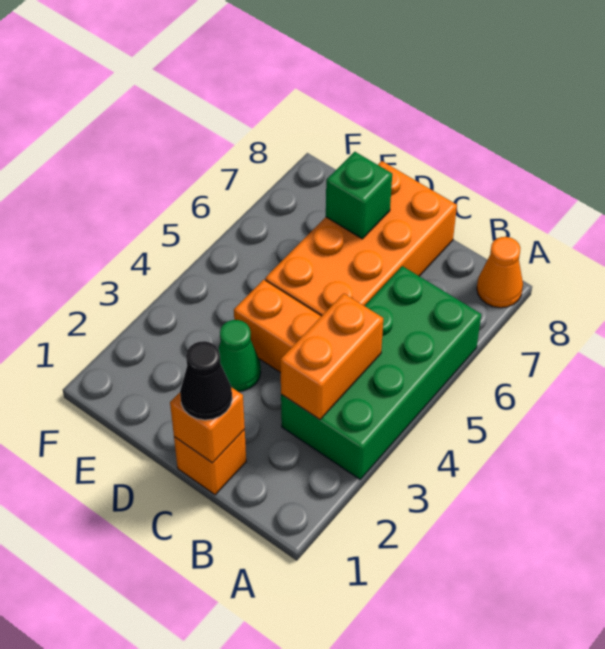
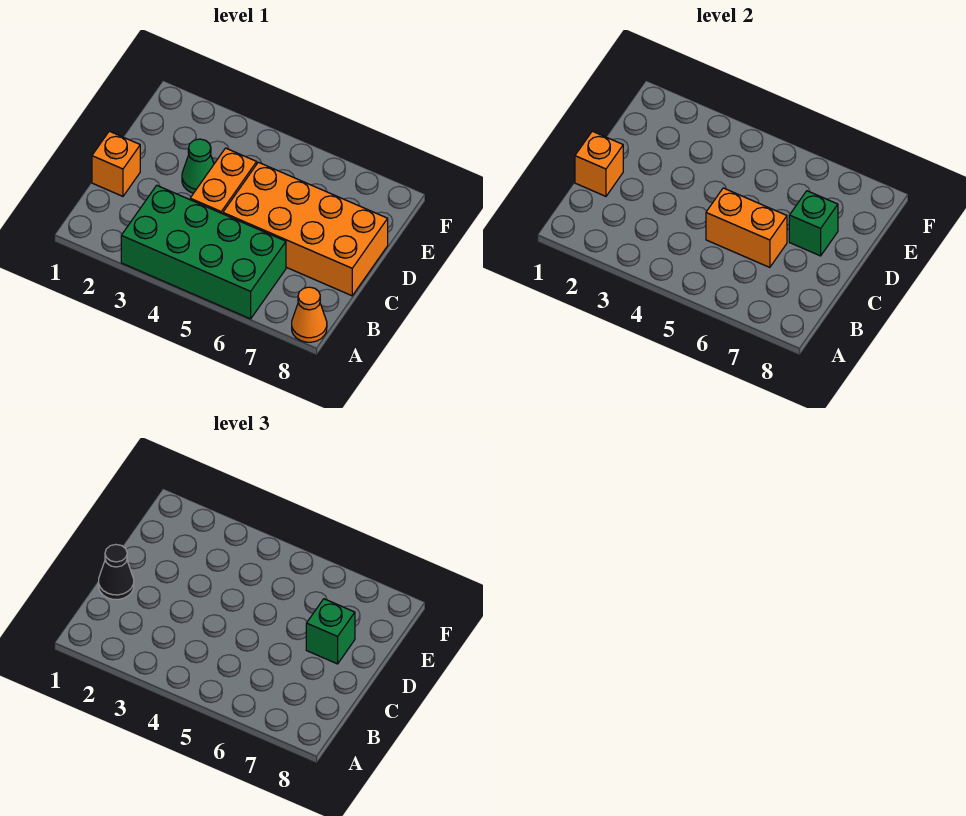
orange 1x2 brick [280,293,383,420] -> orange 1x2 brick moved to [706,188,787,267]
none -> green 1x1 brick [306,599,355,664]

